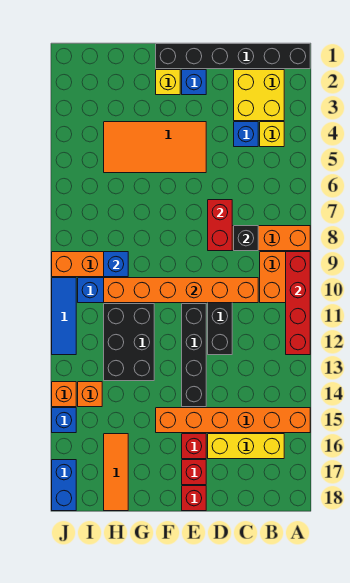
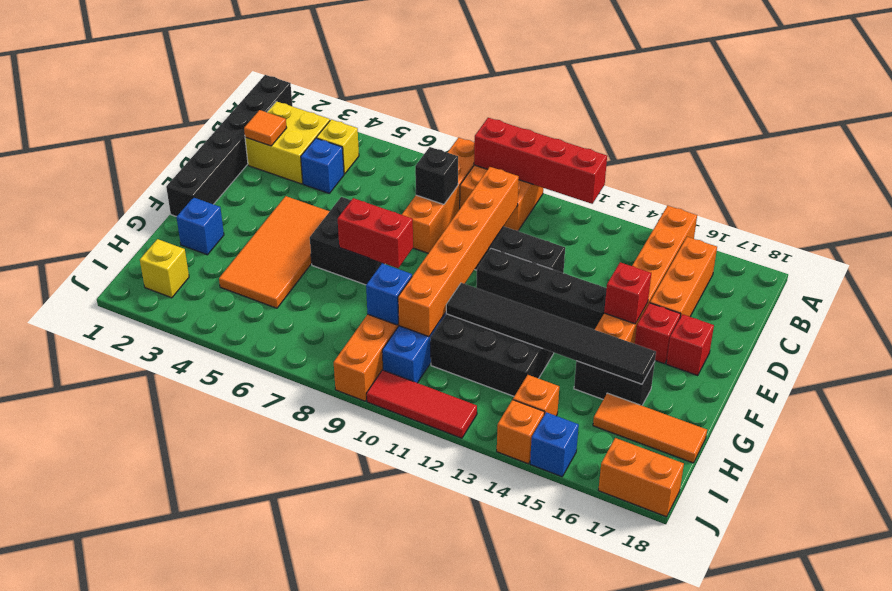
yellow 1x3 brick [208,434,284,459] -> orange 1x3 brick [650,237,717,317]
none -> orange 1x1 tile [244,110,287,146]
red 1x2 brick [208,200,232,251] -> red 1x2 brick moved to [338,198,413,268]
blue 1x1 brick [182,70,206,95] -> blue 1x1 brick moved to [177,197,224,255]
none -> black 2x2 brick [310,197,384,285]
red 1x1 brick [182,486,206,511] -> red 1x1 brick moved to [604,262,651,324]
yellow 1x1 brick [156,70,180,95] -> yellow 1x1 brick moved to [140,239,189,298]
none -> black 1x6 tile [446,283,656,384]
none -> black 1x2 brick [574,361,655,406]
blue 1x3 tile [52,278,76,355] -> red 1x3 tile [366,370,477,438]
blue 1x2 brick [52,460,76,511] -> orange 1x2 brick [598,438,684,517]

